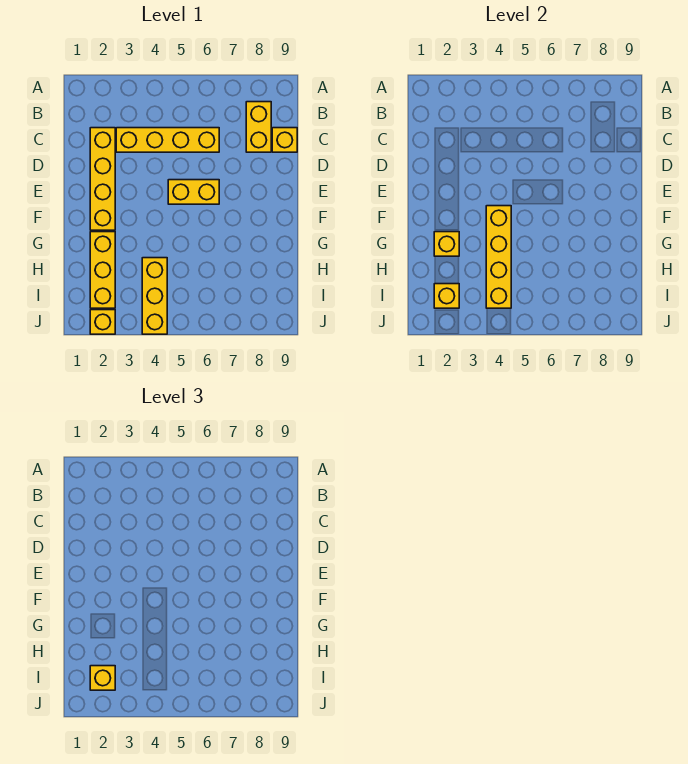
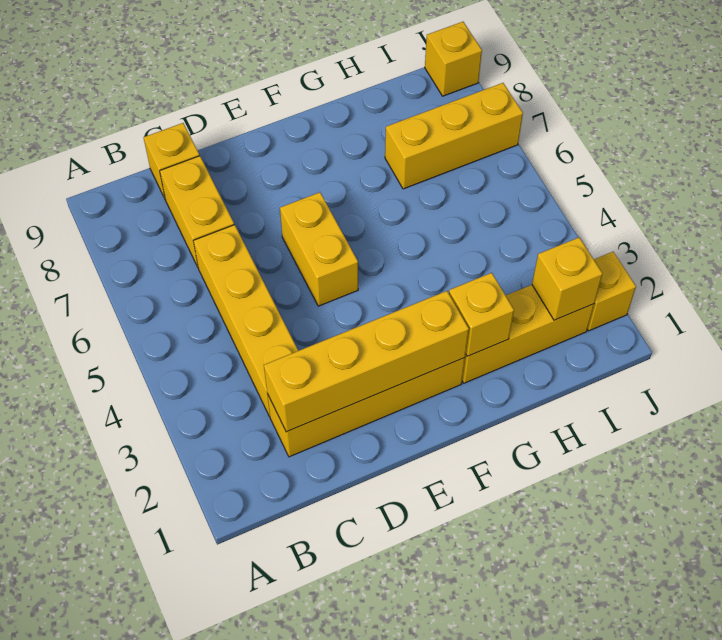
yellow 1x2 brick [246,102,271,152] -> yellow 1x2 brick turned to [160,156,234,267]
yellow 1x4 brick [486,206,511,308] -> yellow 1x4 brick moved to [264,291,469,432]
yellow 1x3 brick [142,258,167,334] -> yellow 1x3 brick moved to [385,83,523,189]
yellow 1x1 brick [90,666,115,690] -> yellow 1x1 brick moved to [425,22,482,96]

